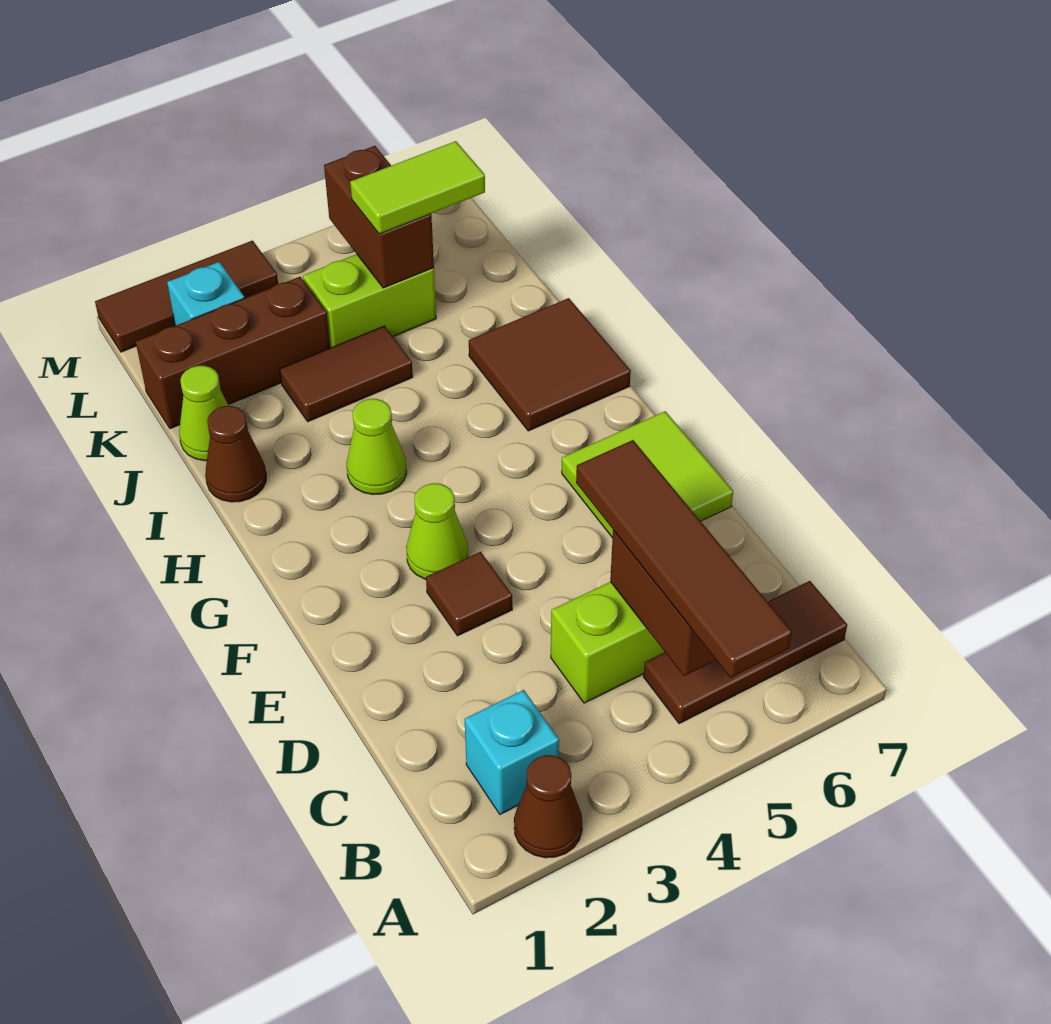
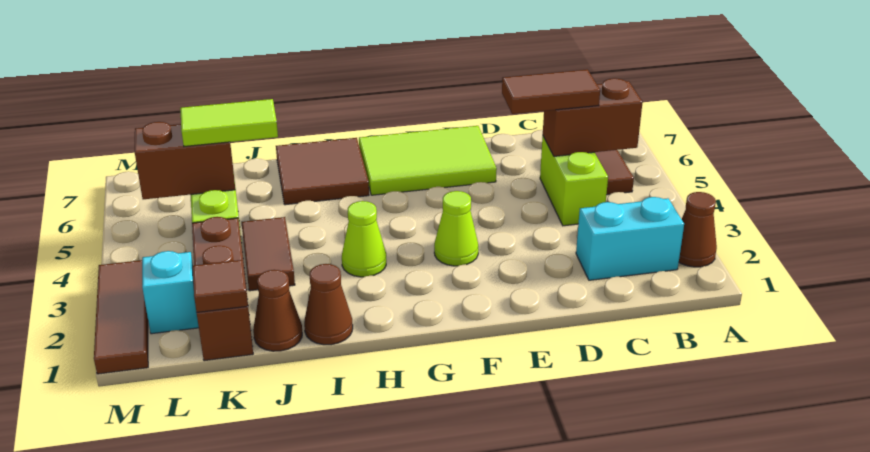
brown 1x4 tile [576,440,792,678] -> brown 1x2 tile [502,69,600,114]
cyan 1x1 brick [465,690,559,814] -> cyan 1x2 brick [576,197,684,280]
brown 1x1 tile [426,552,512,636] -> brown 1x1 tile moved to [193,260,248,312]
lime 2x2 tile [562,411,733,538] -> lime 2x3 tile [359,126,497,195]
lime 1x1 cone [179,366,229,461] -> brown 1x1 cone [253,270,302,351]
lime 1x2 tile [350,141,485,234] -> lime 1x2 tile turned to [180,99,278,146]

